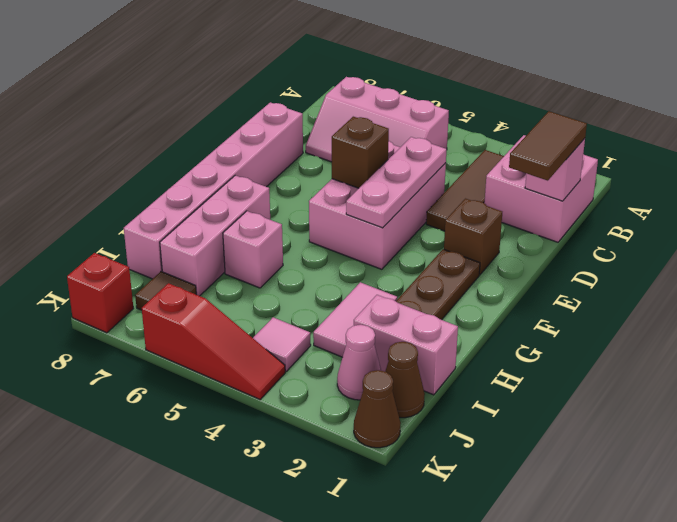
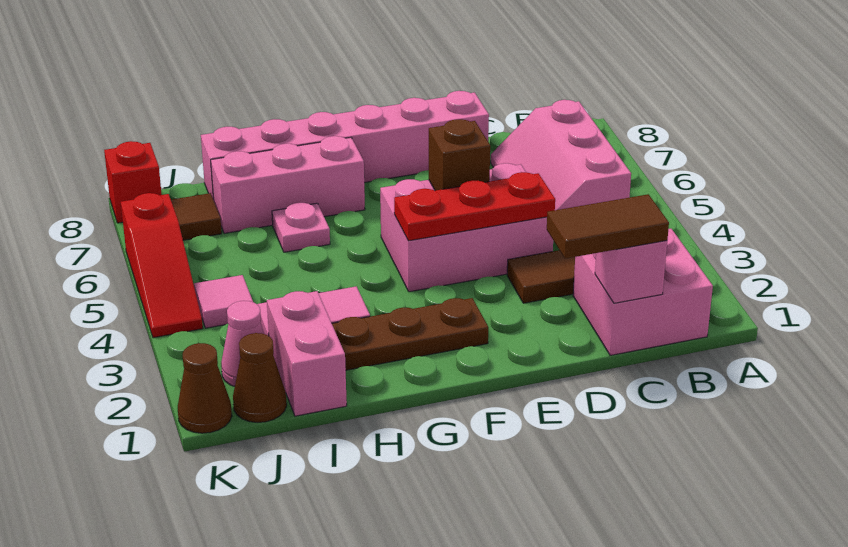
pink 1x3 plate [346,137,447,228] -> red 1x3 plate [394,172,555,241]
brown 1x1 brick [444,199,502,275] -> none
pink 1x1 brick [223,211,283,288] -> pink 1x1 plate [272,203,330,252]

